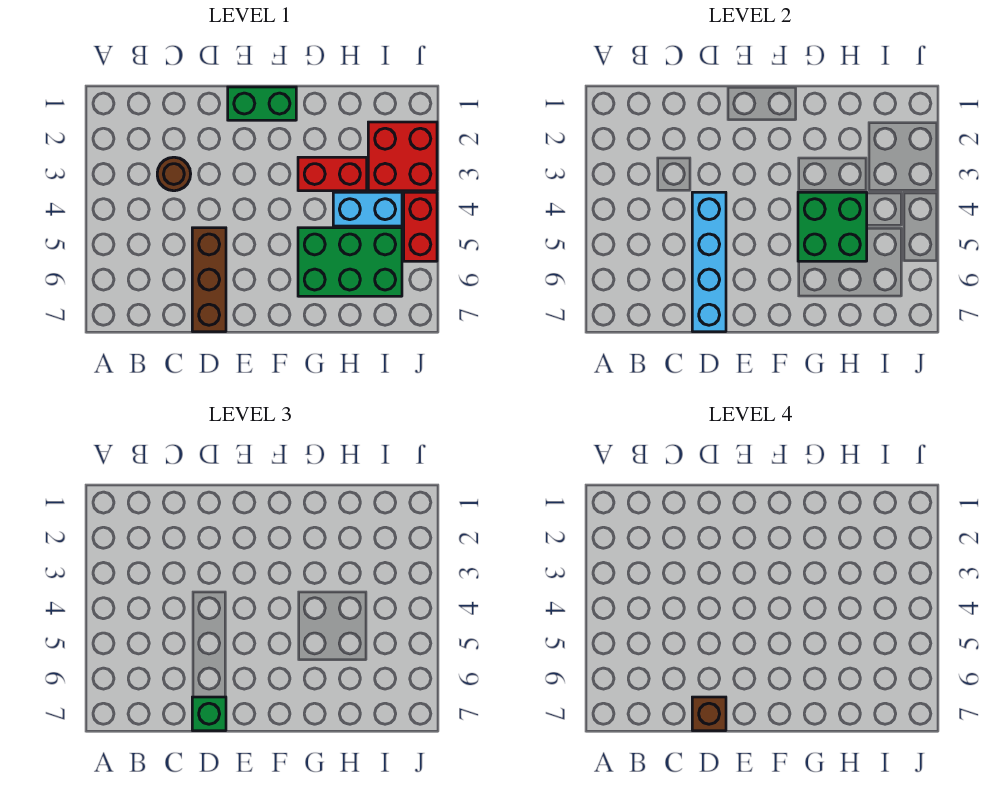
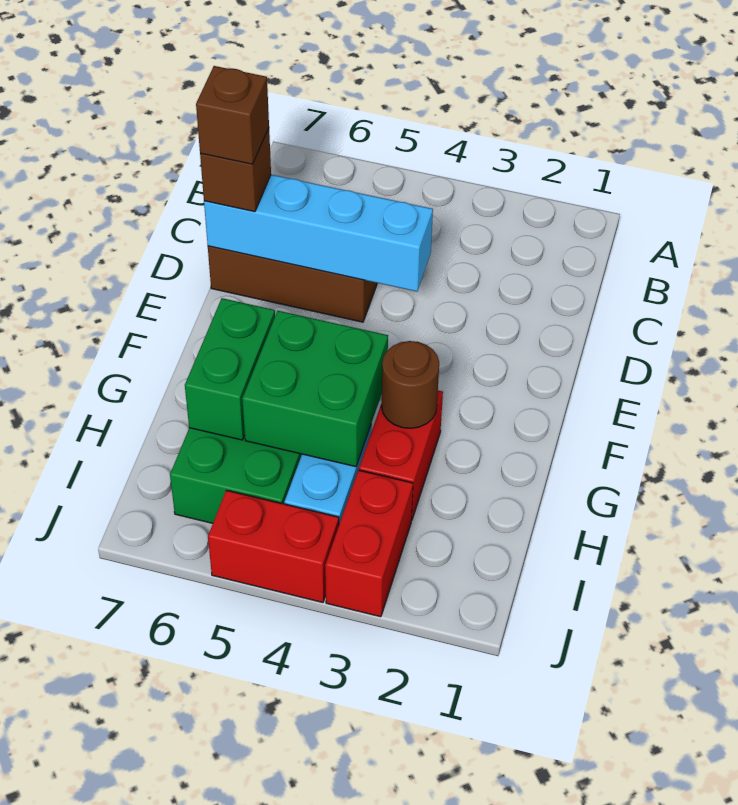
brown 1x1 round brick [157,157,191,191] -> brown 1x1 round brick moved to [381,341,439,428]
green 1x1 brick [192,697,226,731] -> brown 1x1 brick [200,128,271,212]
green 1x2 brick [228,87,296,120] -> green 1x2 brick moved to [185,298,275,440]
red 2x2 brick [368,122,437,191] -> red 1x2 brick [325,470,413,617]

